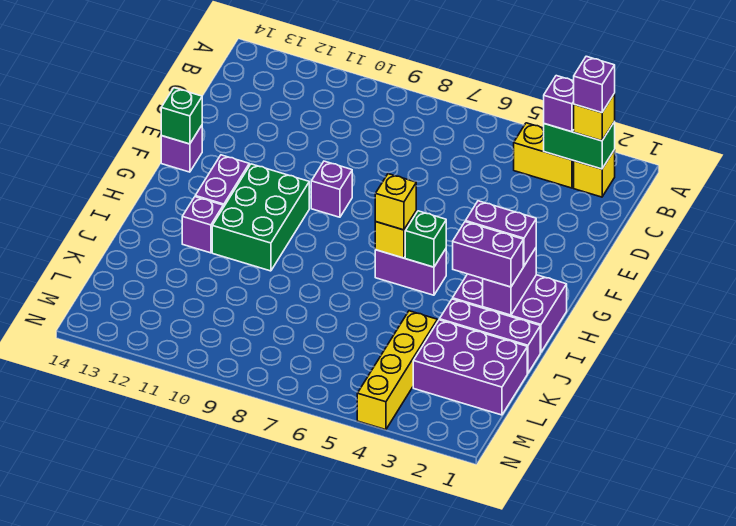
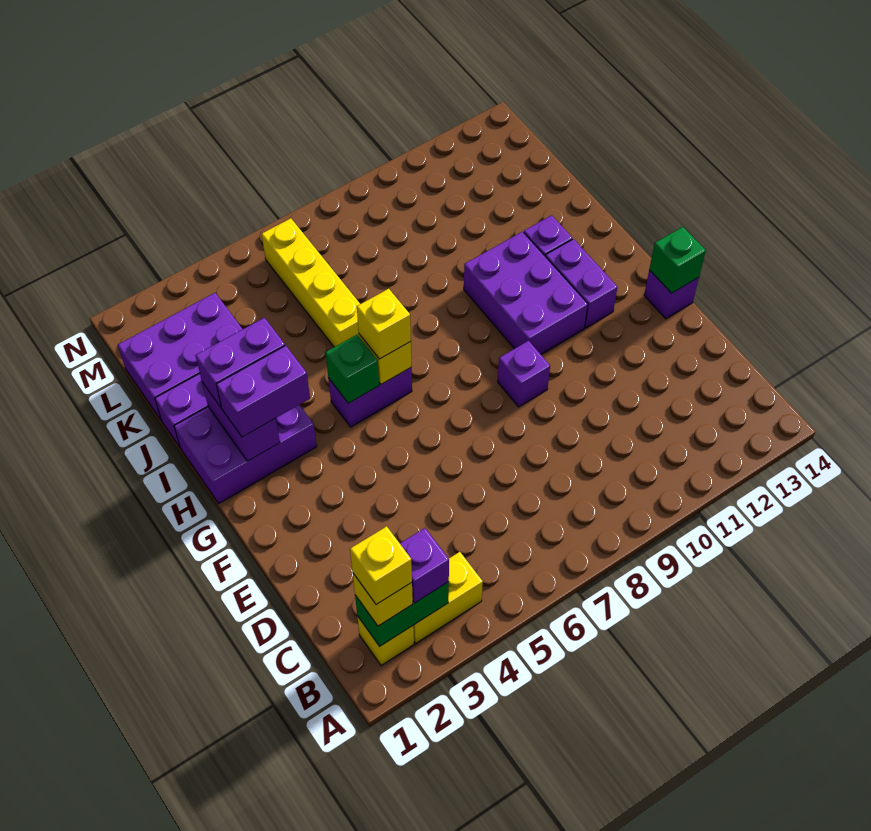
purple 1x1 brick [574,56,615,113] -> yellow 1x1 brick [350,526,412,605]
green 2x3 brick [212,164,309,271] -> purple 2x3 brick [464,232,588,354]
yellow 1x4 brick [357,311,437,430] -> yellow 1x4 brick moved to [262,218,360,347]

